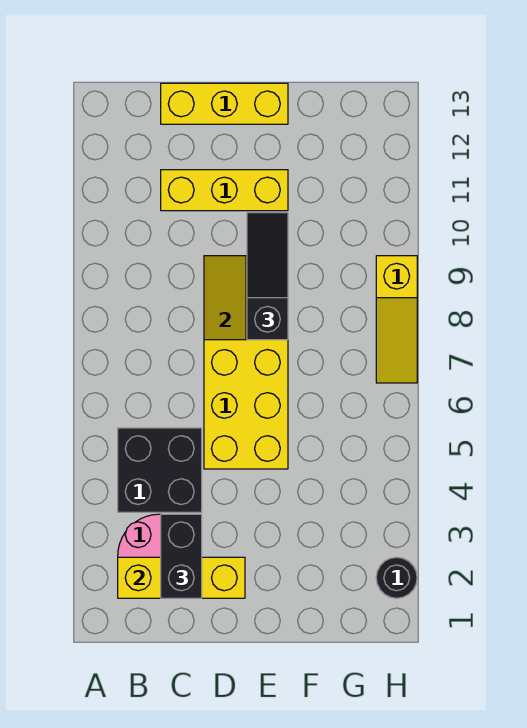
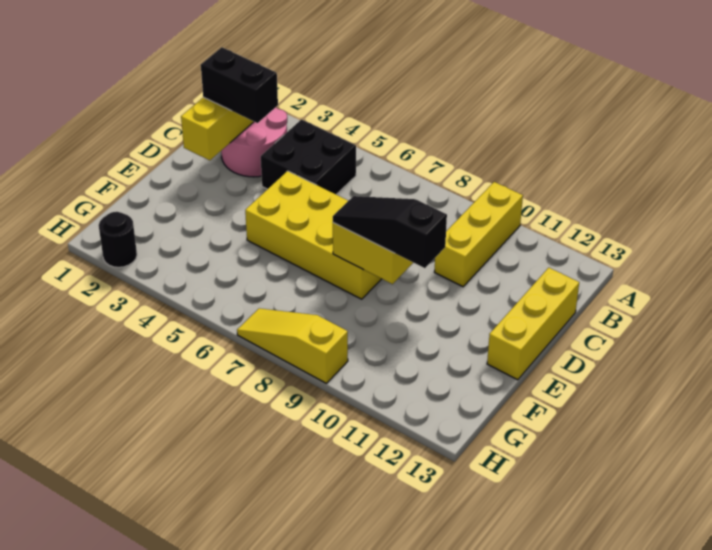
yellow 1x3 brick [161,170,288,211] -> yellow 1x3 brick moved to [435,182,523,287]
black 1x3 slope [247,213,288,340] -> black 1x3 slope turned to [333,196,447,268]

